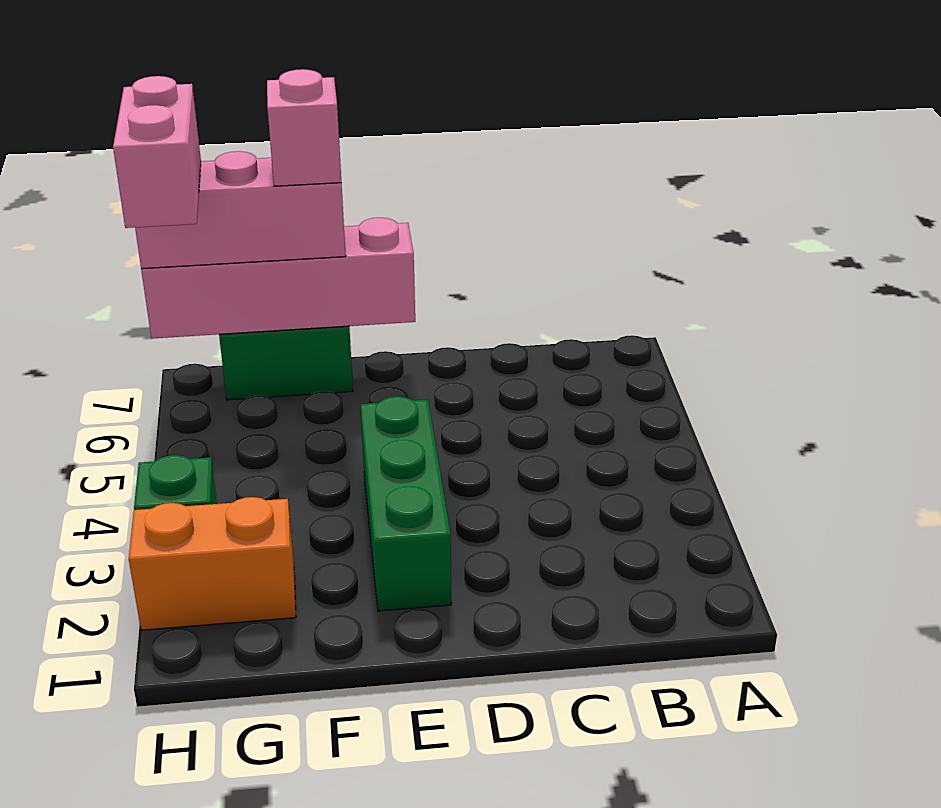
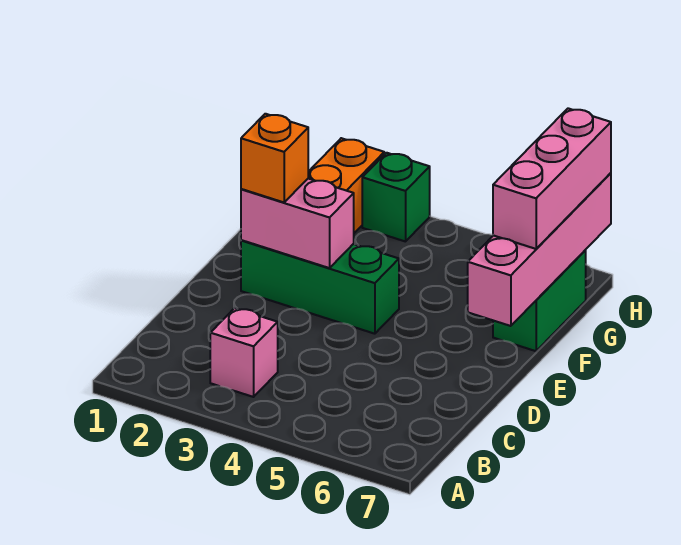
none -> orange 1x1 brick [241,114,308,202]
pink 1x1 brick [267,69,341,186] -> pink 1x1 brick moved to [210,308,278,397]
pink 1x2 brick [113,76,201,228] -> pink 1x2 brick moved to [241,179,354,268]

